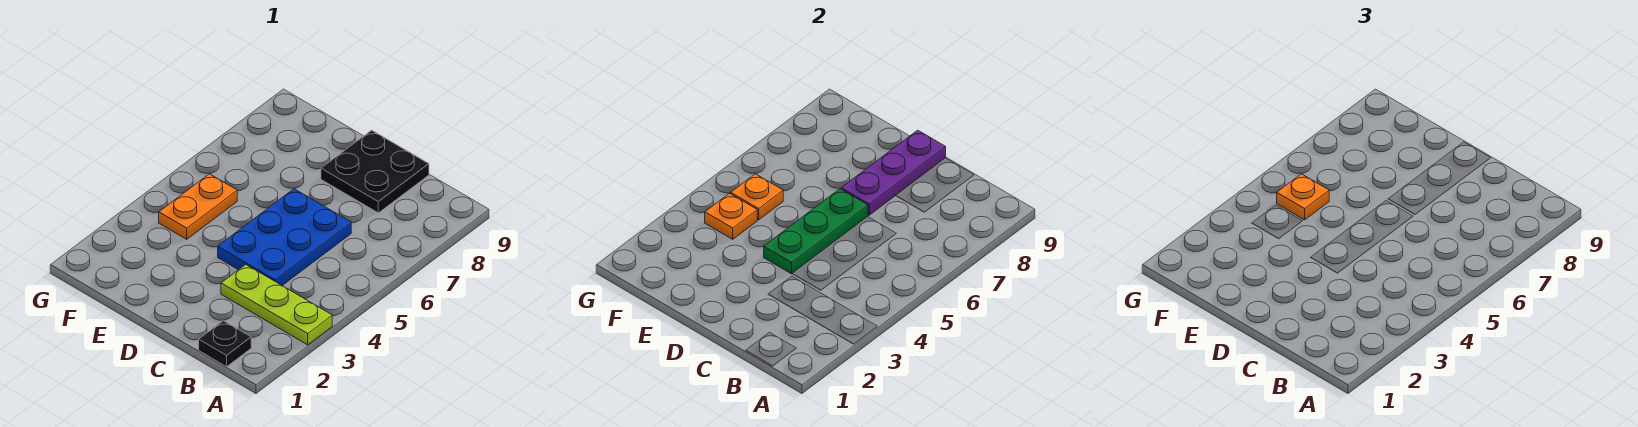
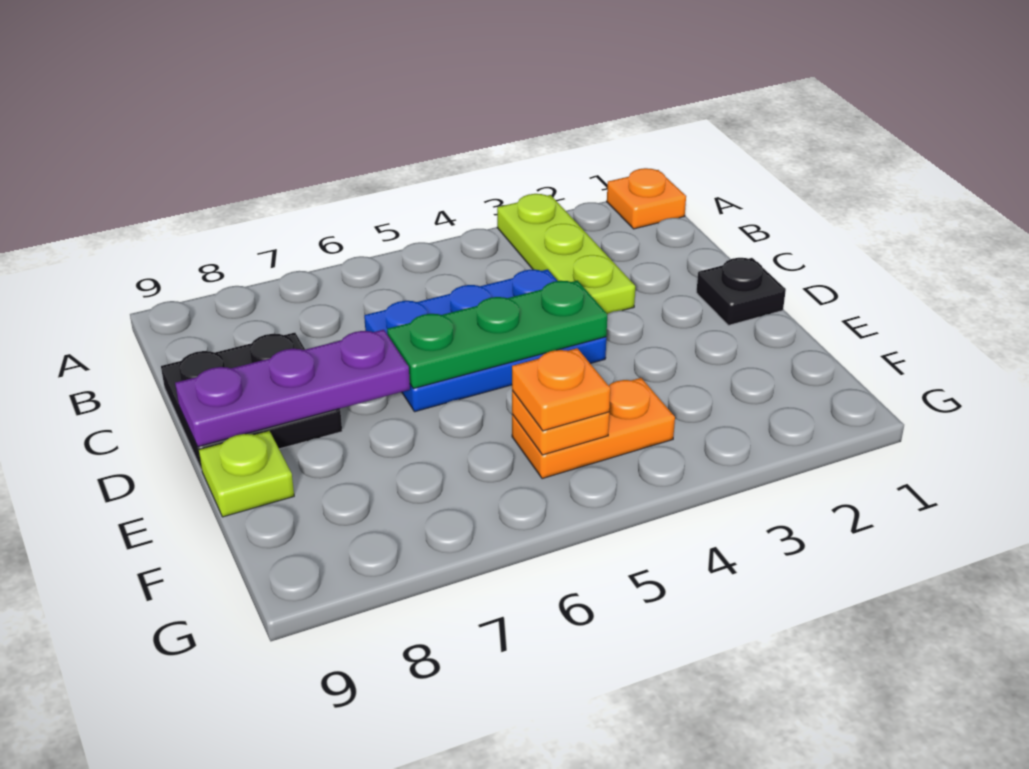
black 1x1 plate [199,321,251,367] -> black 1x1 plate moved to [696,258,786,325]
none -> lime 1x1 plate [199,431,294,517]
orange 1x1 plate [705,194,757,239] -> orange 1x1 plate moved to [607,168,686,229]

